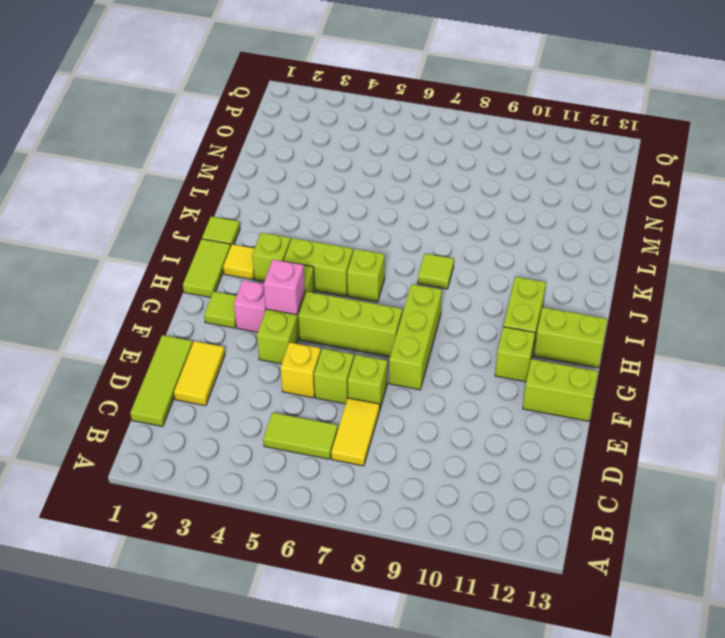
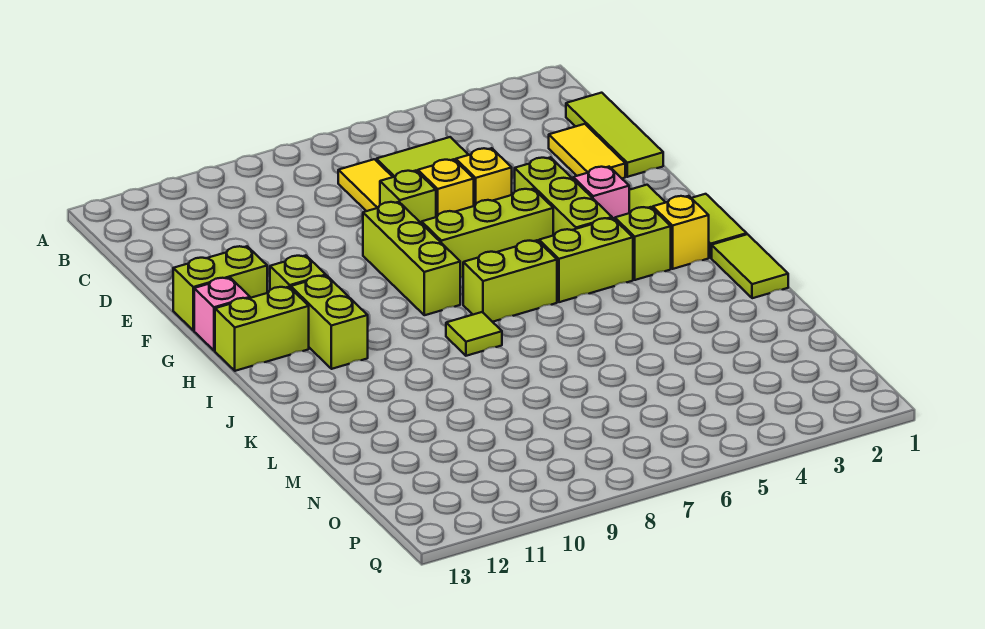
lime 1x1 brick [314,349,354,404] -> yellow 1x1 brick [418,159,474,217]
pink 1x1 brick [264,260,305,315] -> pink 1x1 brick moved to [194,278,250,351]
yellow 1x1 tile [223,244,255,280] -> yellow 1x1 brick [653,196,709,269]
lime 1x1 brick [347,249,385,302] -> lime 1x2 brick [463,240,557,322]
lime 1x1 tile [202,216,240,246] -> lime 1x2 tile [712,234,788,298]

